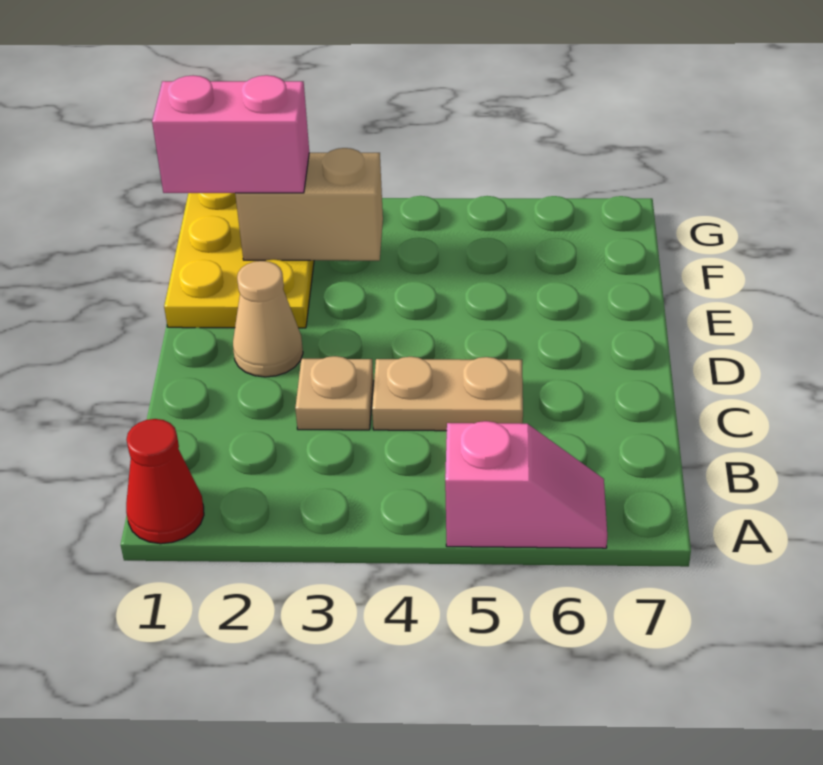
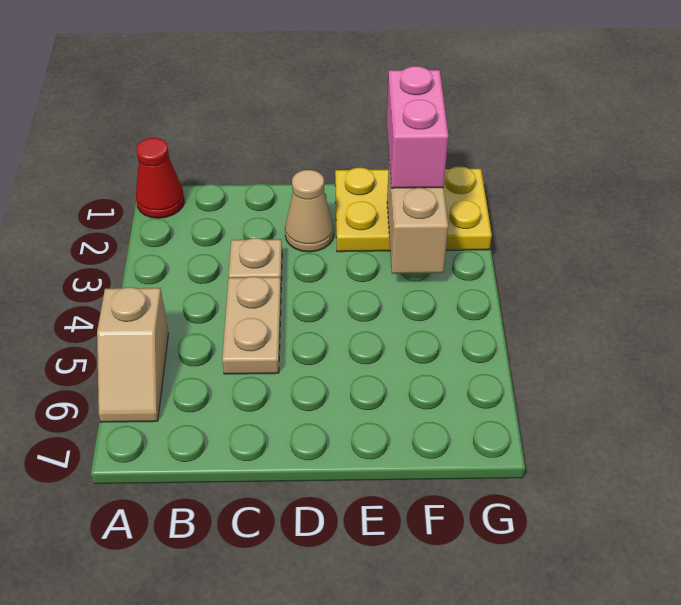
pink 1x2 slope [445,421,607,548] -> tan 1x2 slope [97,287,168,422]

